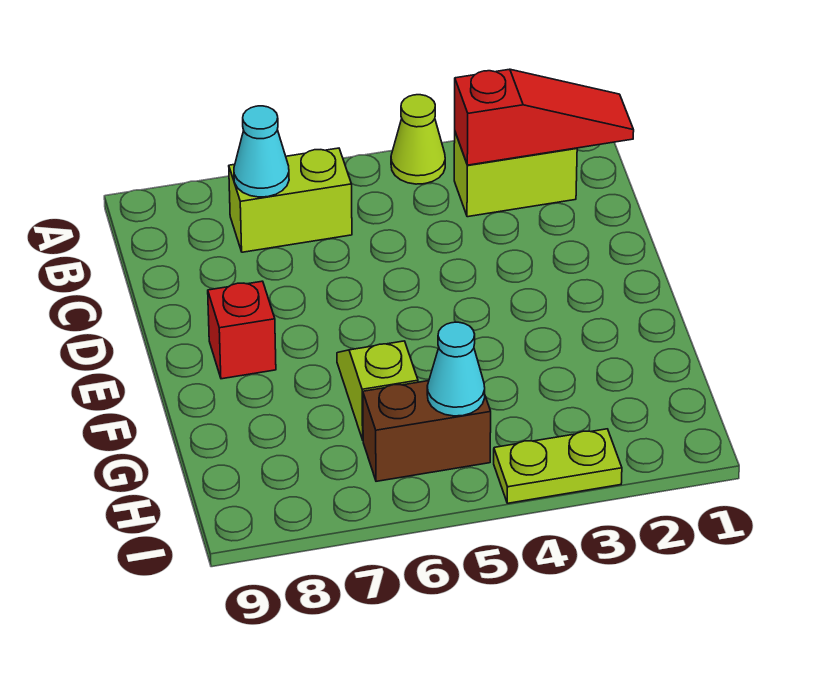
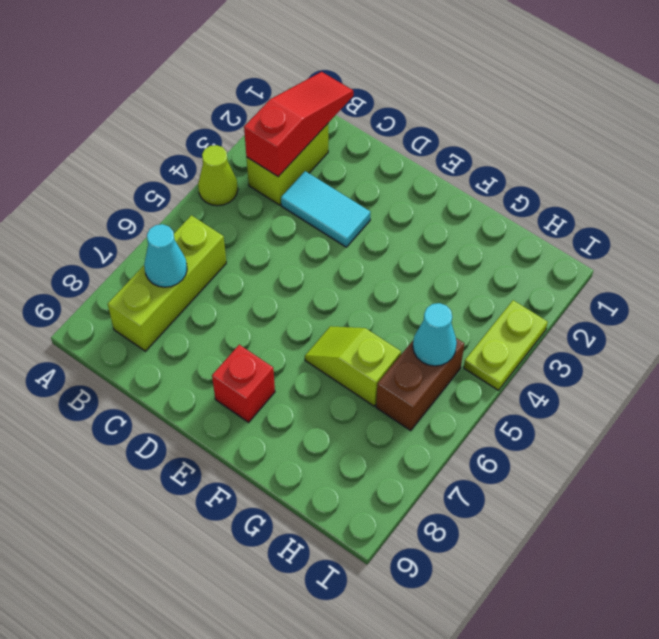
lime 1x2 brick [229,148,352,252] -> lime 1x3 brick [108,215,226,351]
none -> cyan 1x2 tile [281,171,370,247]

